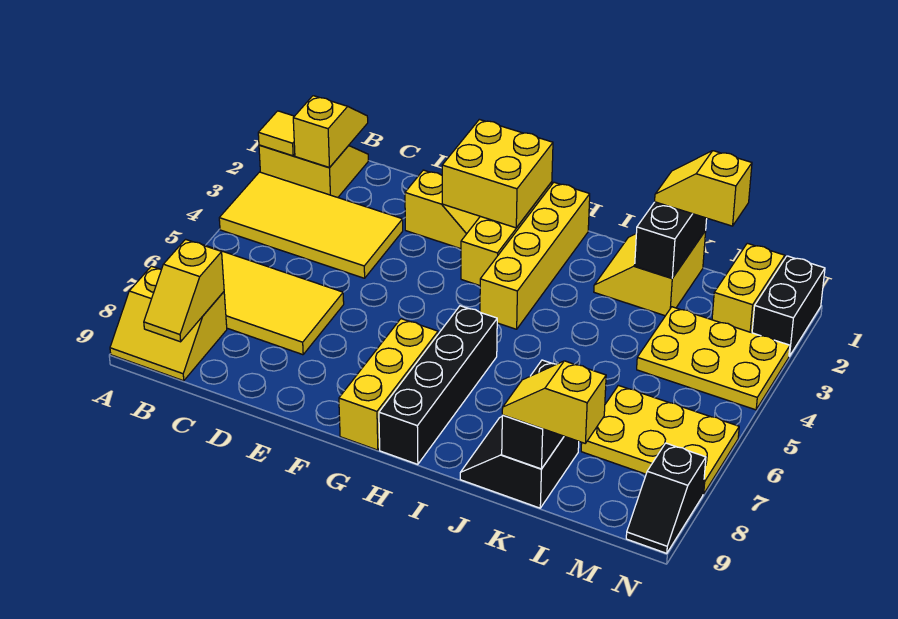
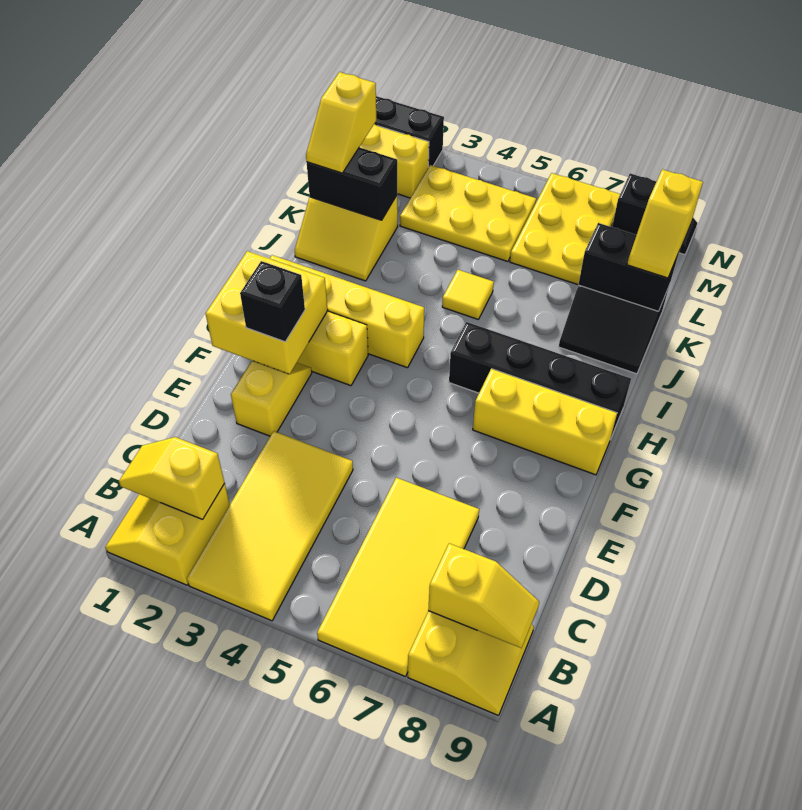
yellow 1x1 tile [258,111,295,156] -> yellow 1x1 tile moved to [442,270,494,319]
none -> black 1x1 brick [240,261,305,342]
yellow 2x3 plate [637,307,790,410] -> yellow 2x3 plate turned to [400,165,536,262]

